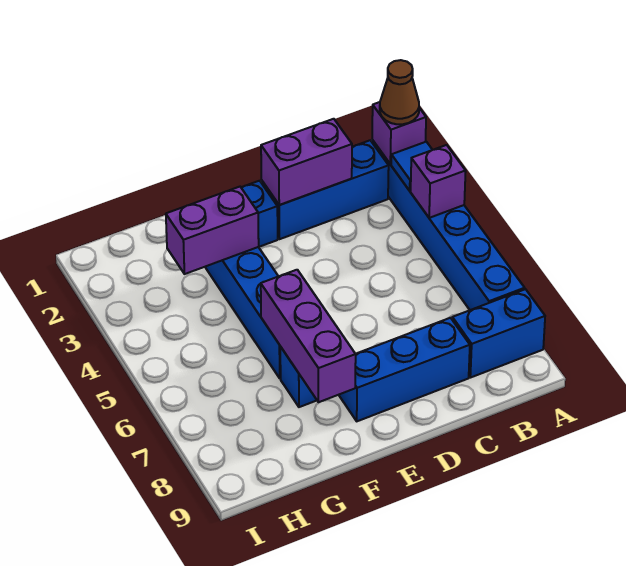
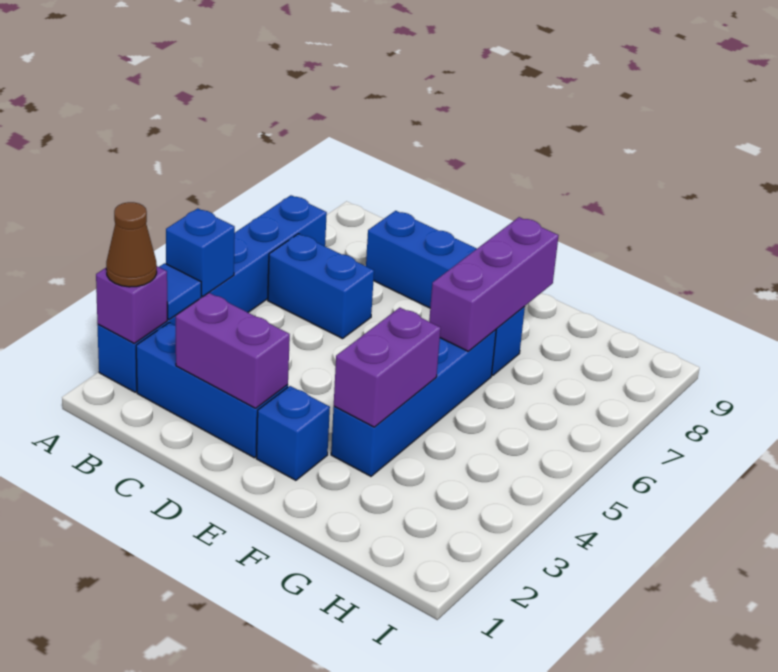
purple 1x1 brick [411,145,466,218] -> blue 1x1 brick [166,208,235,296]
blue 1x2 brick [452,289,545,378] -> blue 1x2 brick moved to [268,234,374,339]
purple 1x2 brick [166,187,259,274] -> purple 1x2 brick turned to [334,308,441,427]

